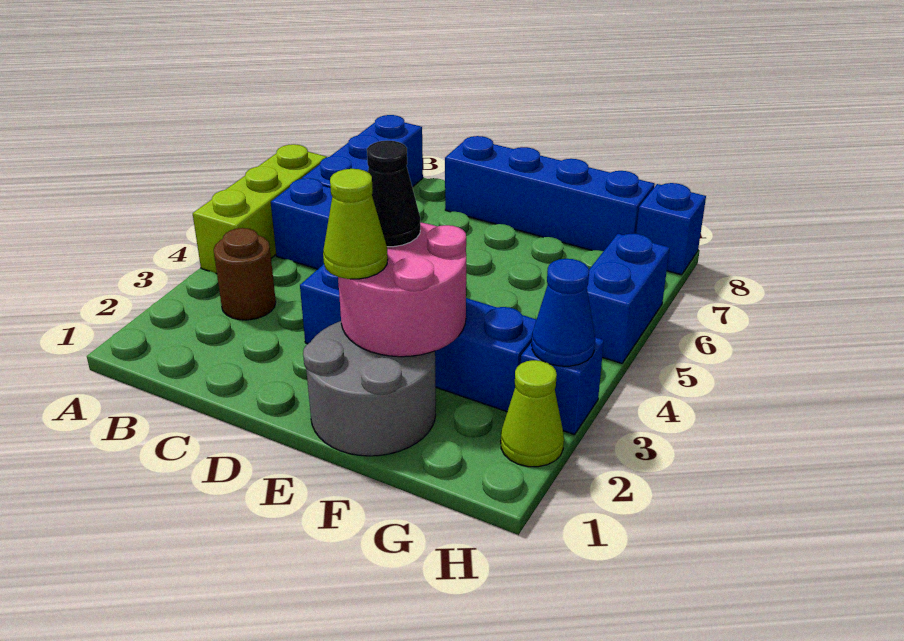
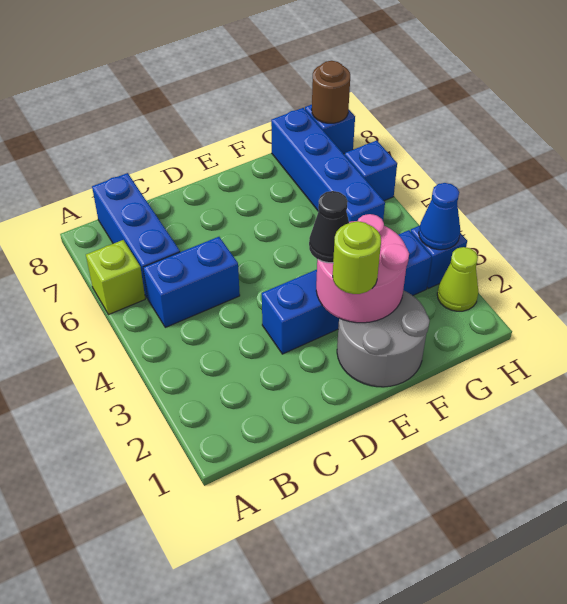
lime 1x3 brick [193,144,327,274] -> lime 1x1 brick [86,240,145,315]
brown 1x1 round brick [214,228,276,320] -> brown 1x1 round brick moved to [312,61,350,123]
blue 1x4 brick [445,136,655,251] -> blue 1x4 brick turned to [271,108,385,222]
lime 1x1 cone [323,169,388,279] -> lime 1x1 round brick [333,221,381,294]
blue 1x2 brick [587,234,670,363] -> blue 1x1 brick [345,141,397,201]

